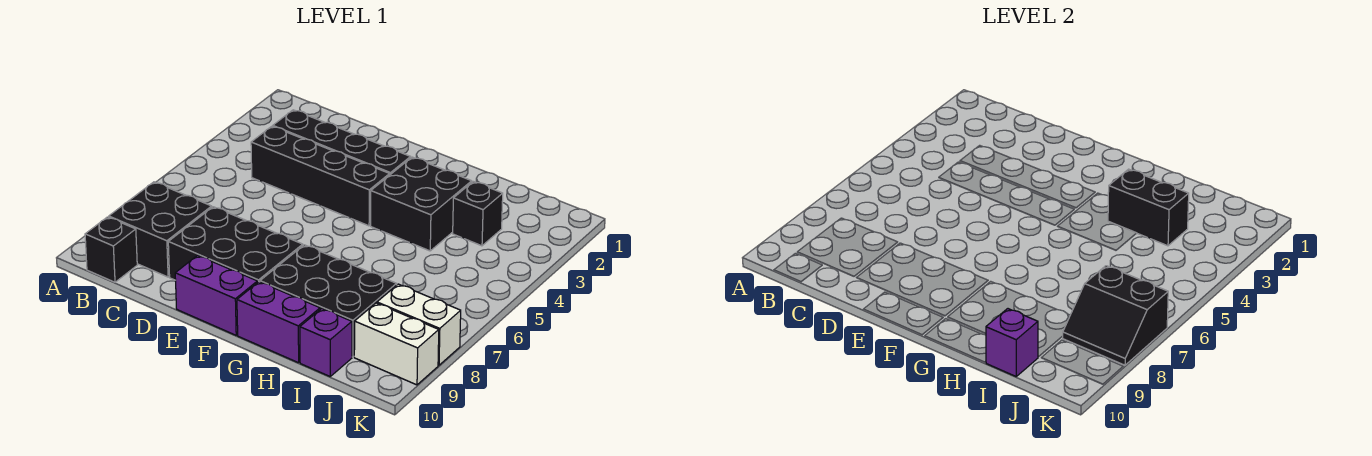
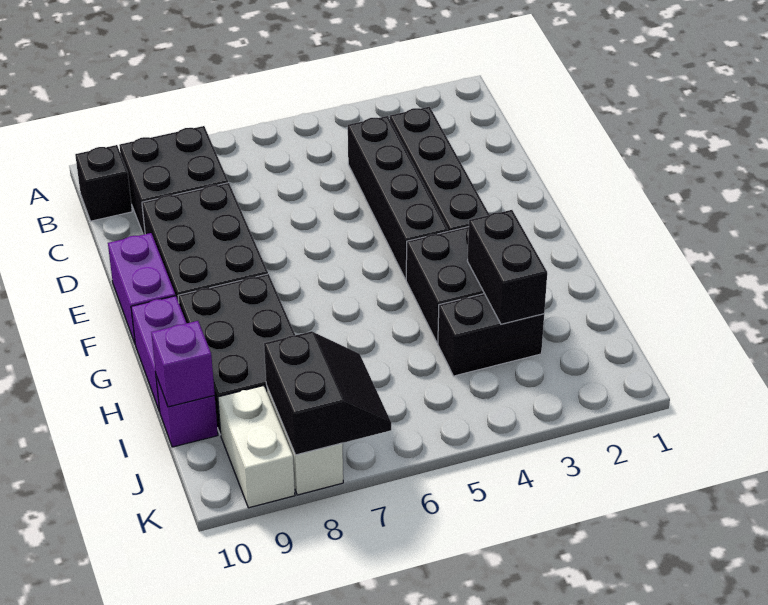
black 1x1 brick [453,181,503,246] -> black 1x2 brick [438,294,544,376]
black 2x2 slope [1063,266,1168,365] -> black 2x2 slope turned to [264,331,391,455]

